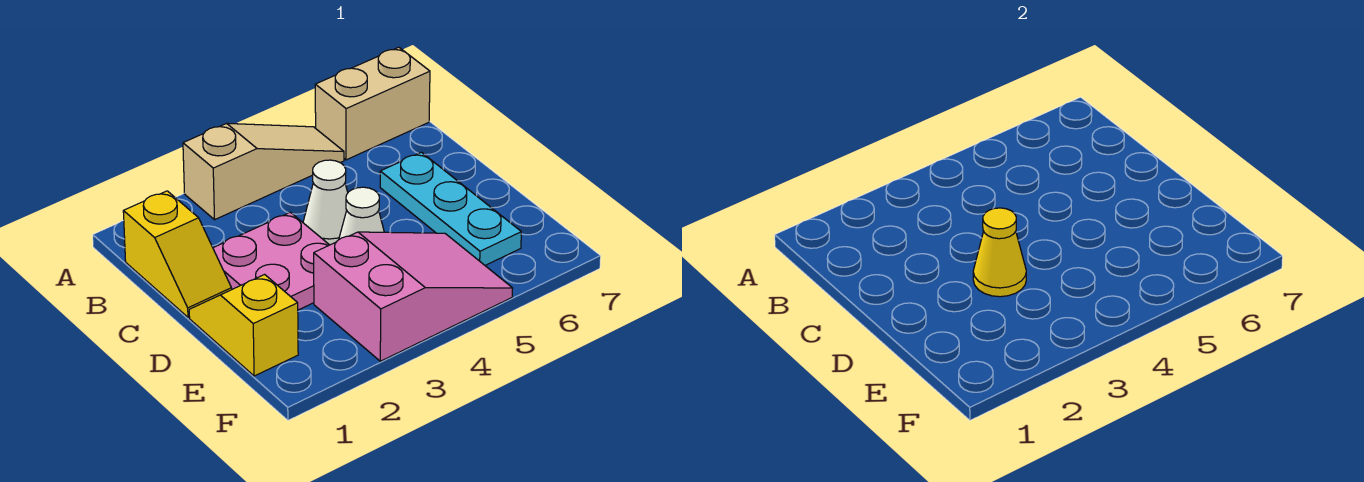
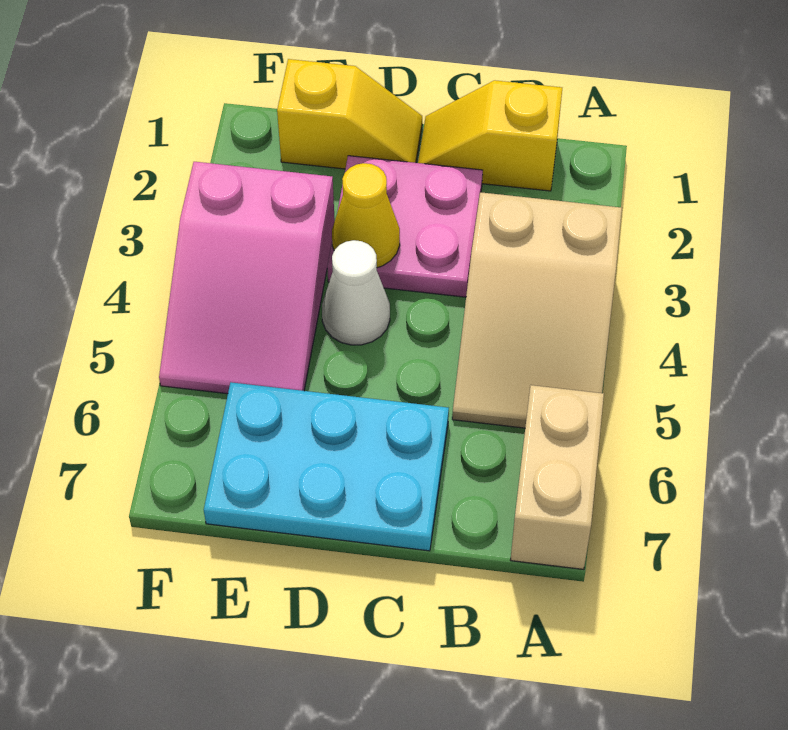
tan 1x3 slope [183,123,344,220] -> tan 2x3 slope [452,192,622,428]
white 1x1 cone [303,160,348,245] -> none
cyan 1x3 plate [380,152,521,265] -> cyan 2x3 plate [204,382,449,551]

